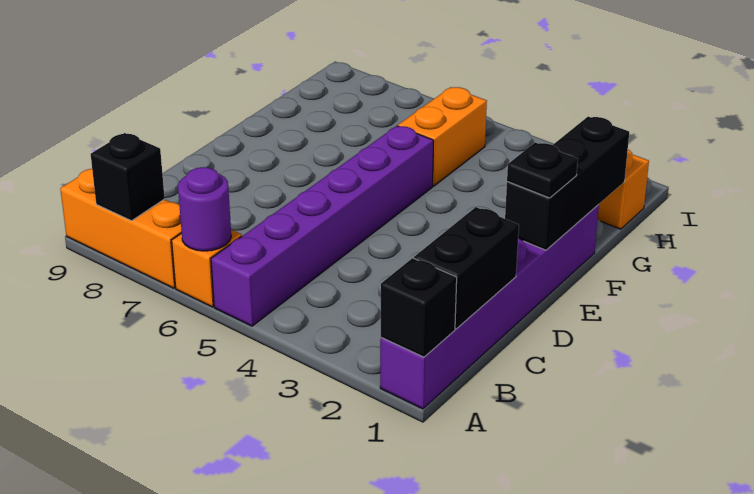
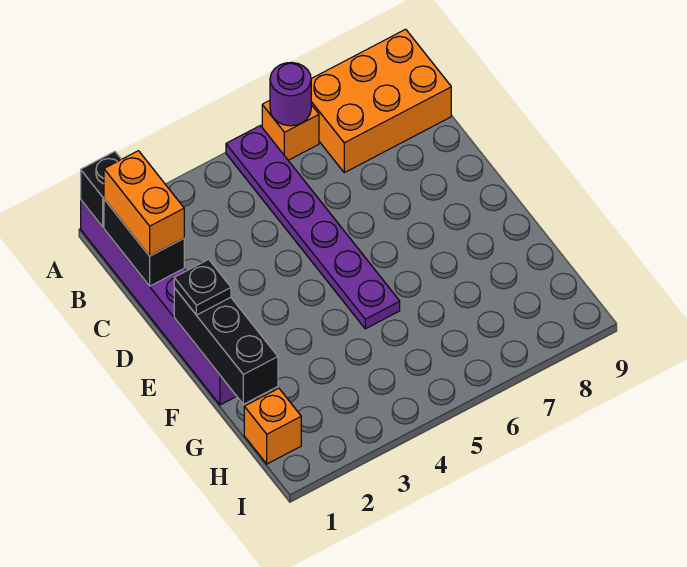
purple 1x6 brick [211,126,434,326] -> purple 1x6 plate [226,126,400,329]
orange 1x3 brick [60,169,182,288] -> orange 2x3 brick [311,29,451,173]
black 1x1 brick [91,133,165,221] -> none
orange 1x2 brick [398,87,487,186] -> orange 1x2 brick moved to [104,151,184,256]

